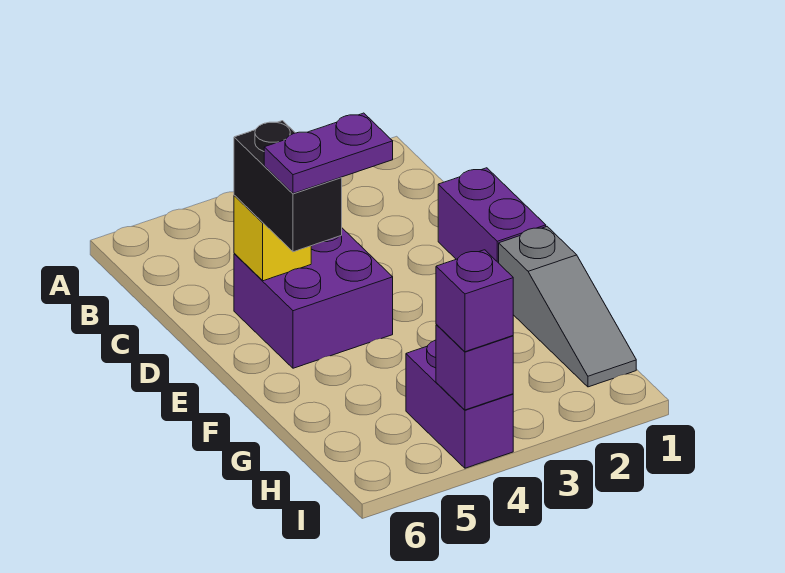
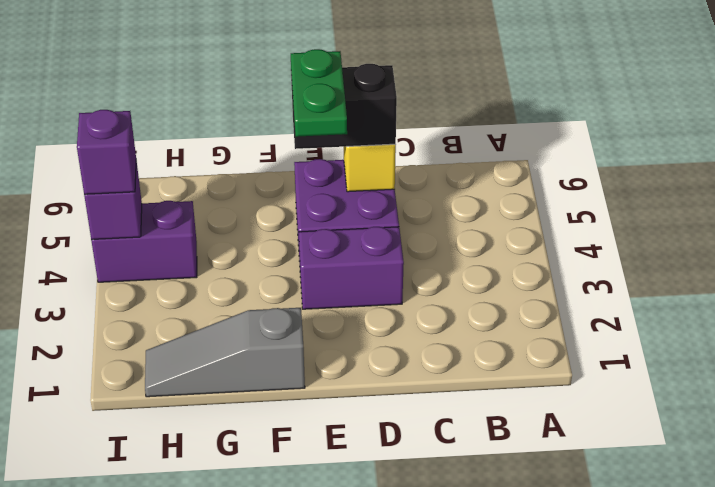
purple 1x2 brick [438,168,546,263] -> purple 1x2 brick moved to [299,227,404,309]
purple 1x2 plate [264,113,393,193] -> green 1x2 plate [291,49,347,137]

